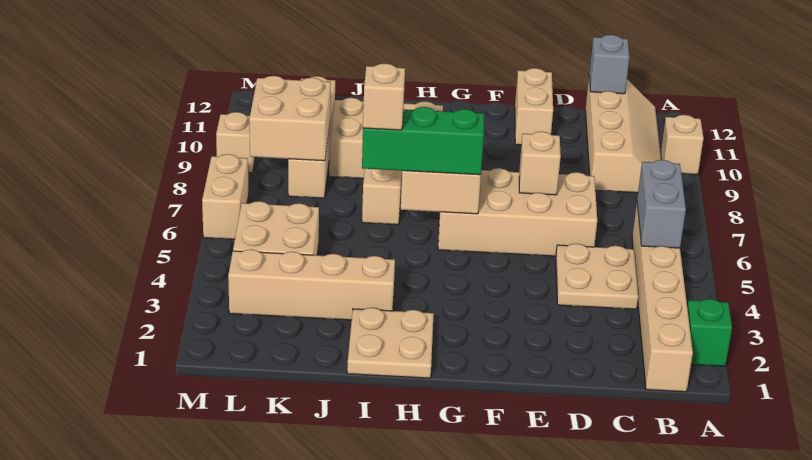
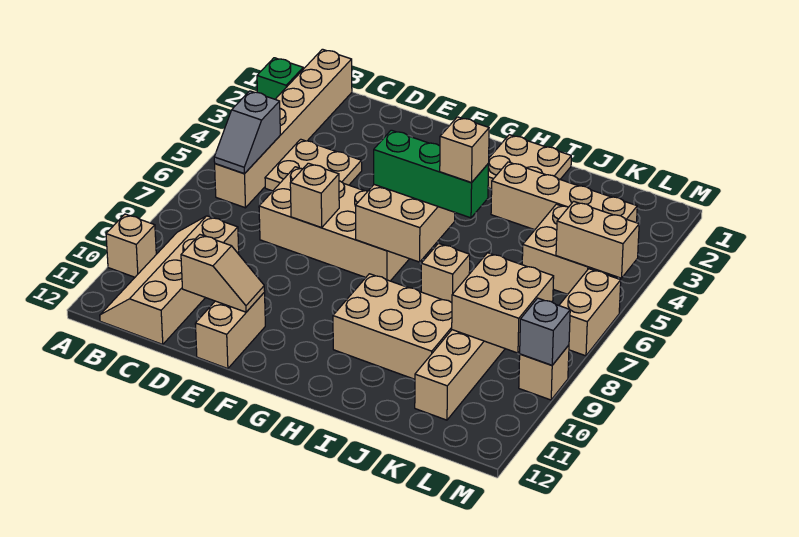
grey 1x2 brick [637,160,686,248] -> grey 1x2 slope [214,91,280,174]
grey 1x1 brick [589,35,629,94] -> grey 1x1 brick moved to [520,298,570,365]
none -> tan 1x2 slope [181,235,265,312]
none -> tan 1x2 brick [556,201,639,278]

